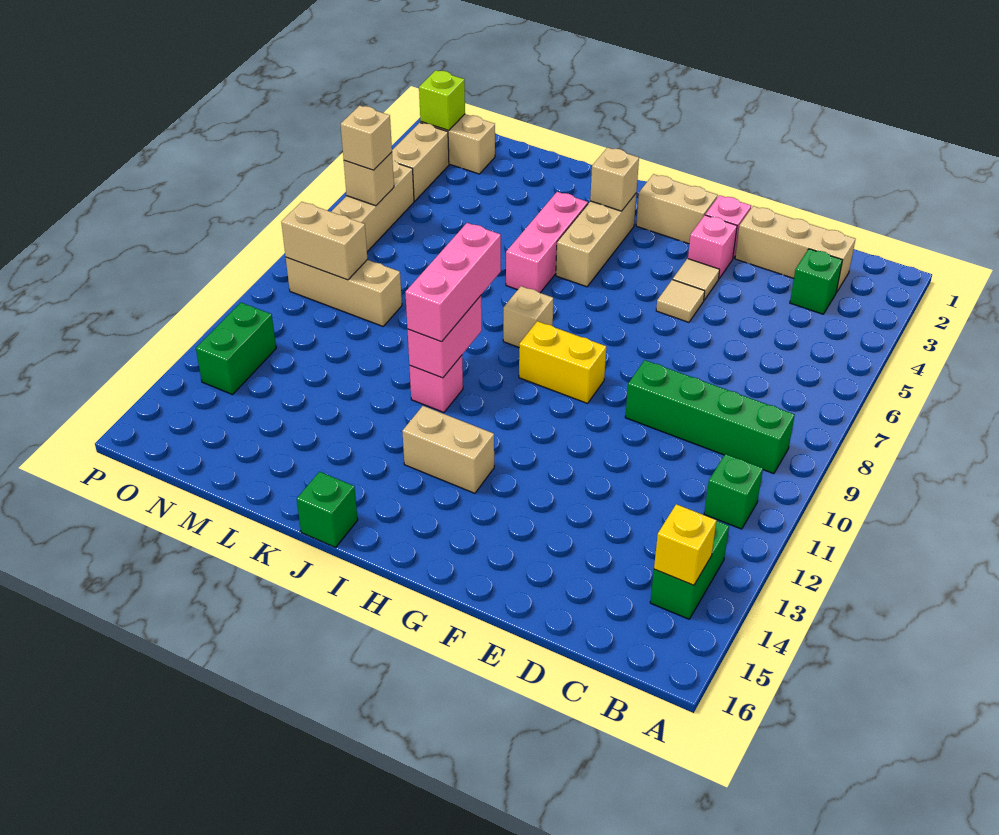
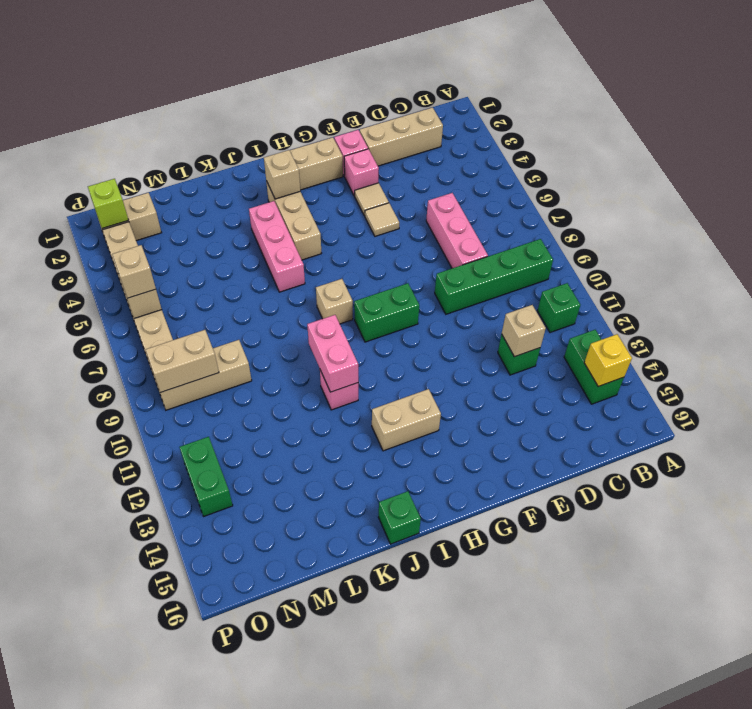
green 1x1 brick [790,249,843,314] -> green 1x1 brick moved to [498,334,540,375]
none -> tan 1x1 brick [502,305,546,357]
yellow 1x2 brick [519,321,606,403] -> green 1x2 brick [354,283,419,342]
pink 1x3 brick [405,223,501,342] -> pink 1x3 brick moved to [426,193,488,268]

